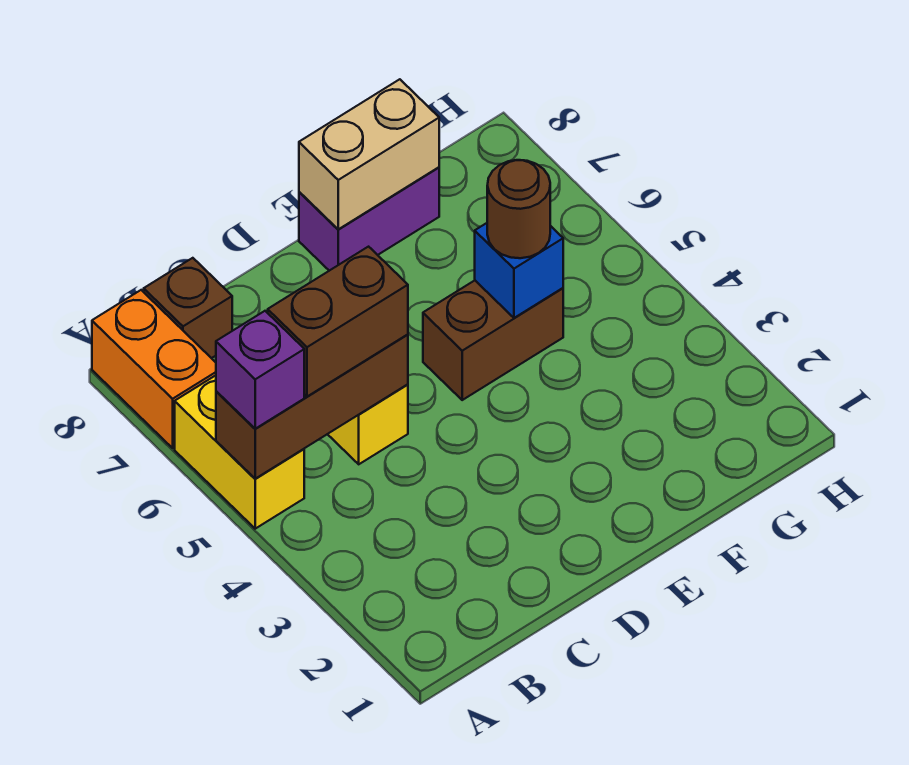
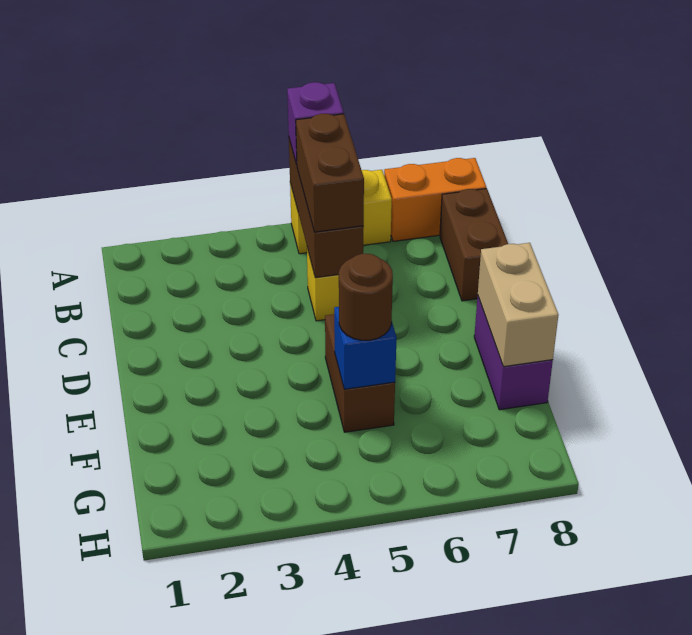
brown 1x1 brick [144,258,232,358] -> brown 1x2 brick [440,189,508,301]

